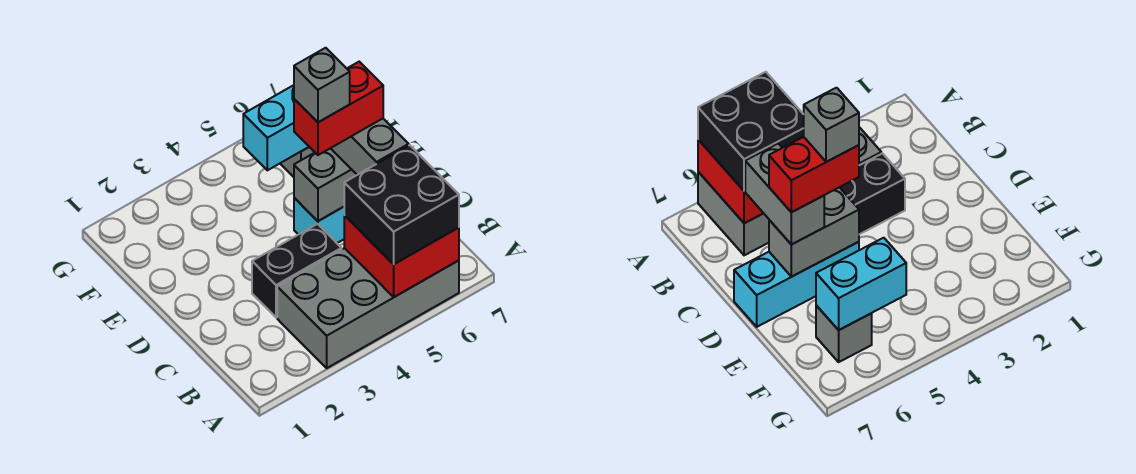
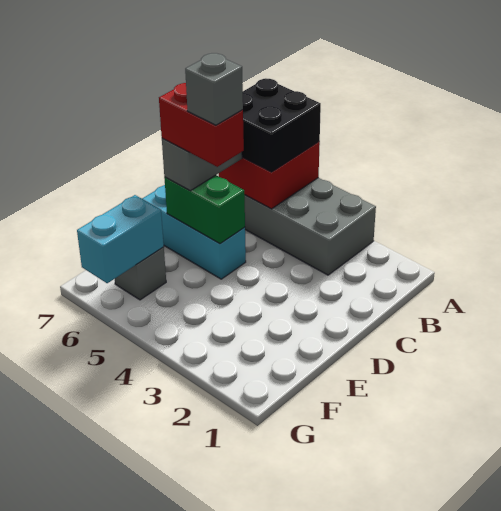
black 1x2 brick [252,224,342,318] -> none
grey 1x2 brick [294,148,357,221] -> green 1x2 brick [164,175,245,244]
cyan 1x2 brick [243,85,309,170] -> cyan 1x2 brick turned to [77,195,164,283]

